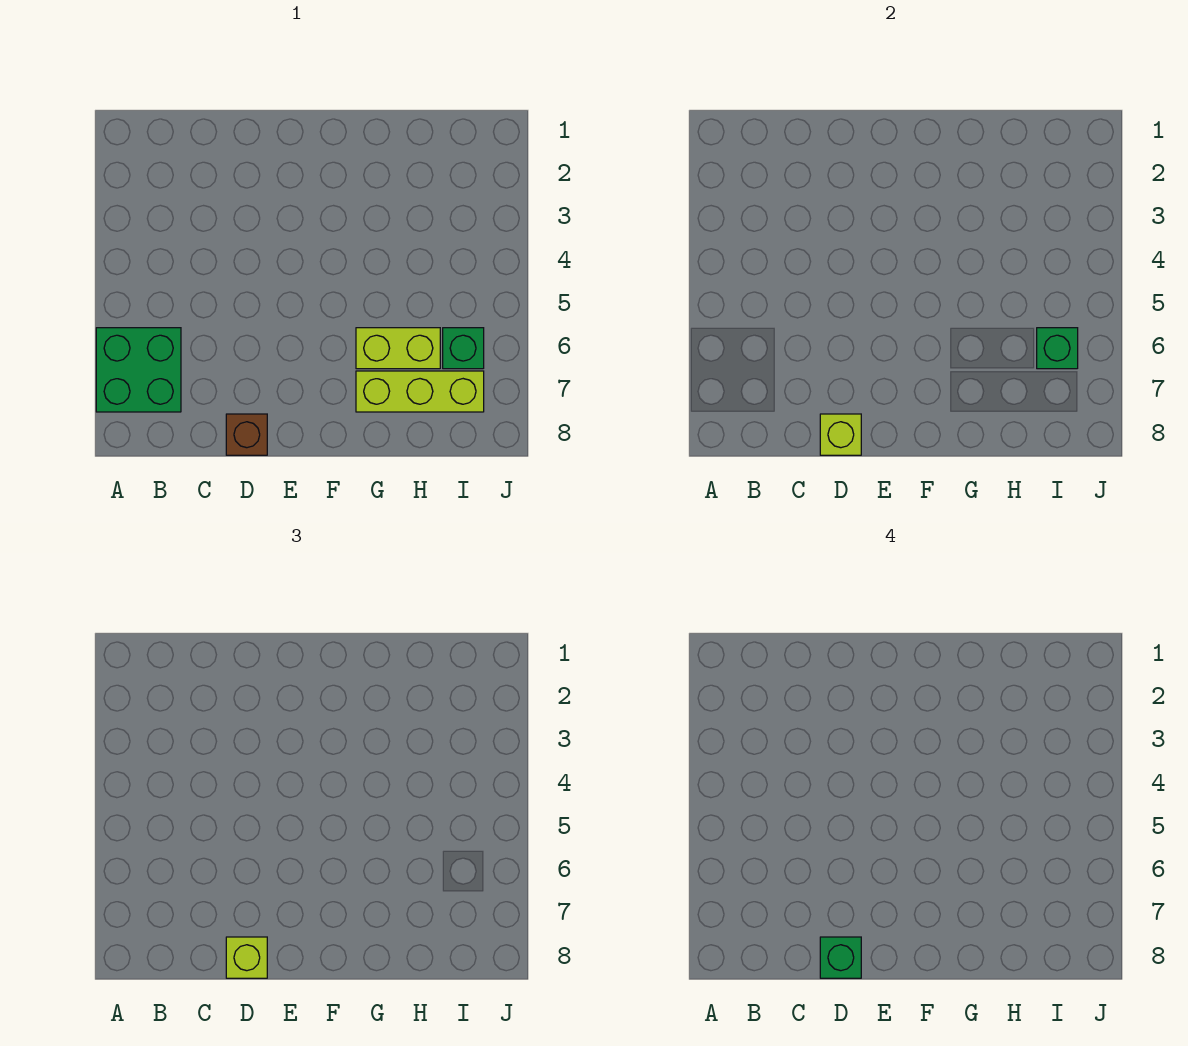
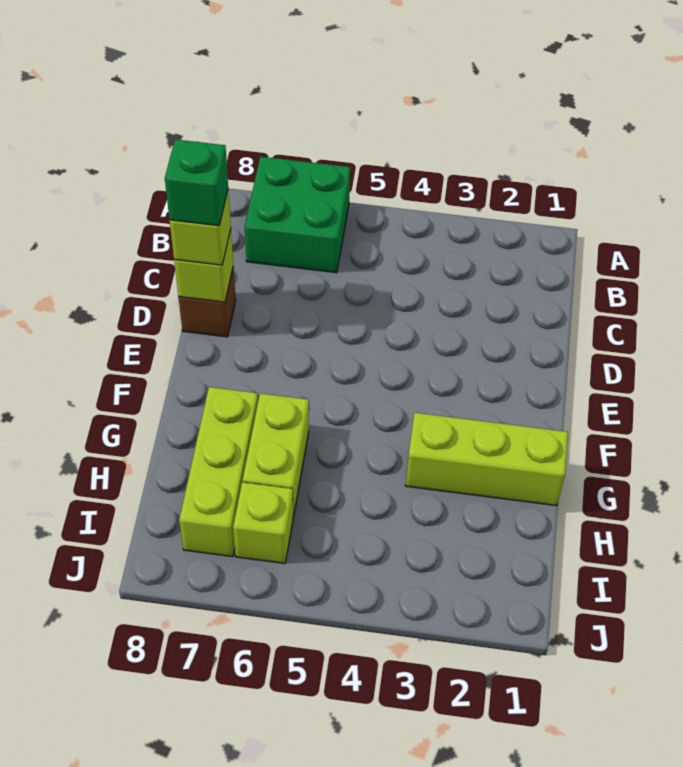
none -> lime 1x3 brick [406,413,568,506]
green 1x1 brick [443,328,484,369] -> lime 1x1 brick [233,482,293,563]
green 1x1 brick [1037,328,1078,369] -> none

